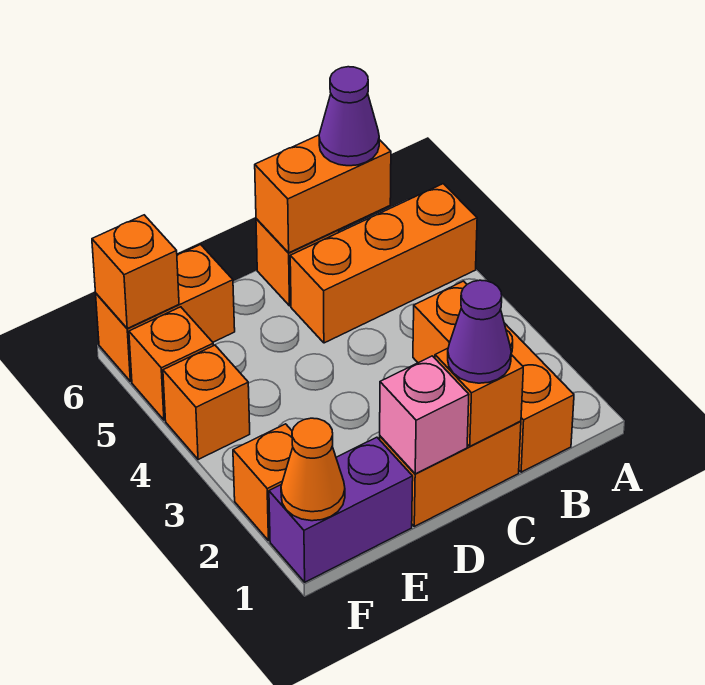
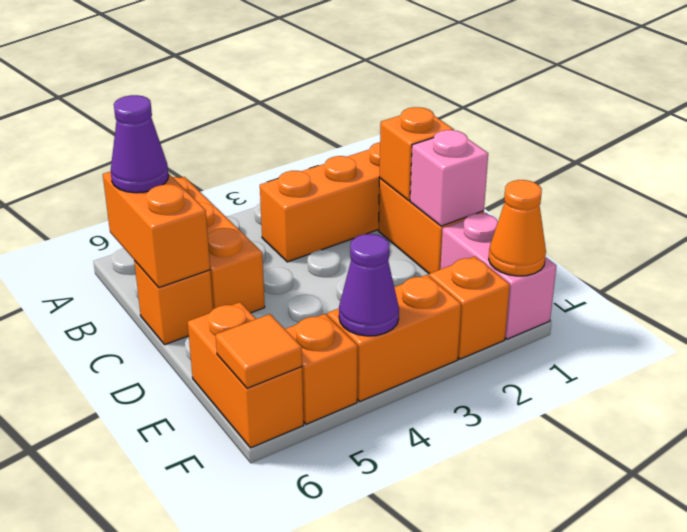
purple 1x1 cone [448,280,511,383] -> purple 1x1 cone moved to [339,234,399,336]
purple 1x2 brick [269,437,413,582] -> pink 1x2 brick [440,213,556,339]
orange 1x1 brick [163,345,250,460] -> orange 1x2 brick [328,275,461,401]
orange 1x1 brick [92,215,179,328] -> orange 1x1 tile [216,314,302,388]

